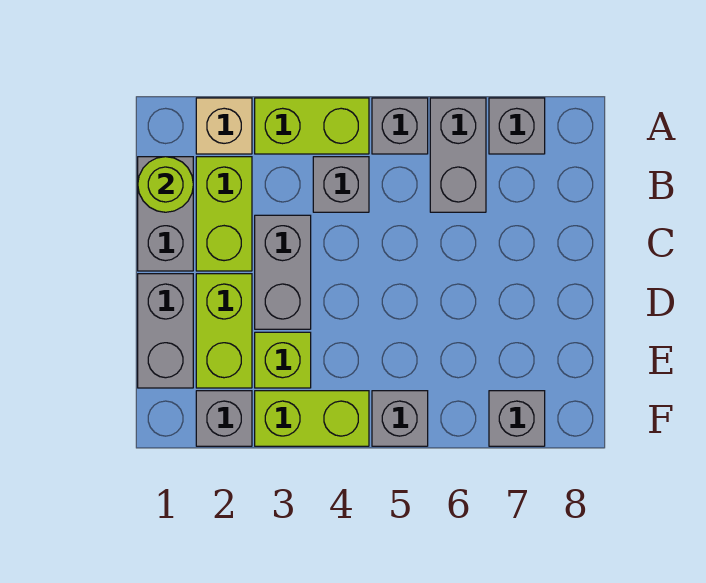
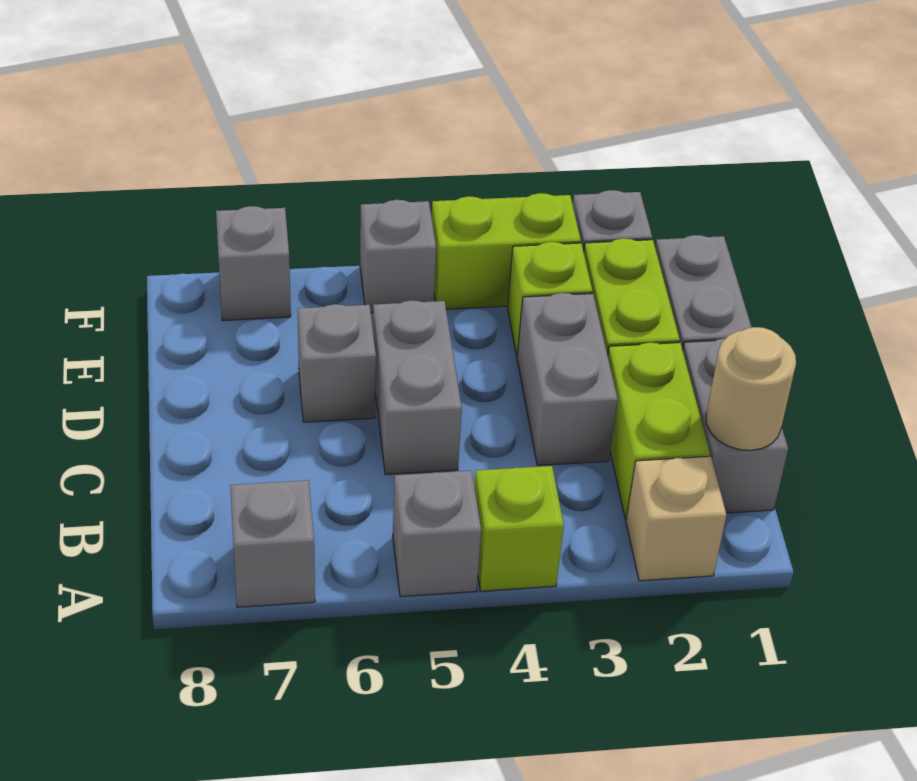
lime 1x2 brick [255,98,369,154] -> lime 1x1 brick [474,466,564,591]
grey 1x2 brick [430,98,486,212] -> grey 1x2 brick moved to [373,300,462,475]
lime 1x1 round brick [138,157,193,212] -> tan 1x1 round brick [706,327,796,450]
grey 1x1 brick [313,157,369,212] -> grey 1x1 brick moved to [298,304,376,422]

